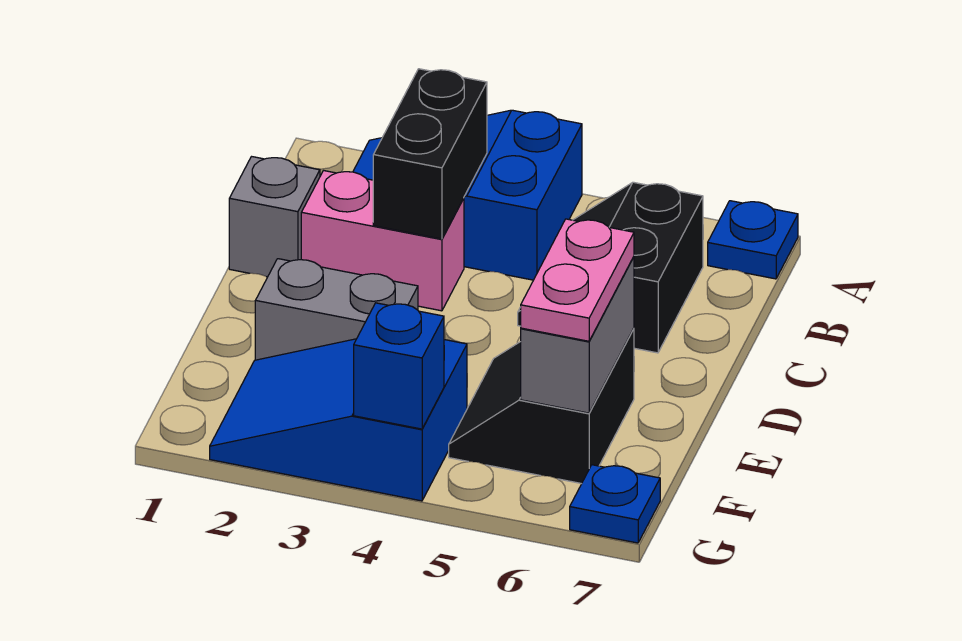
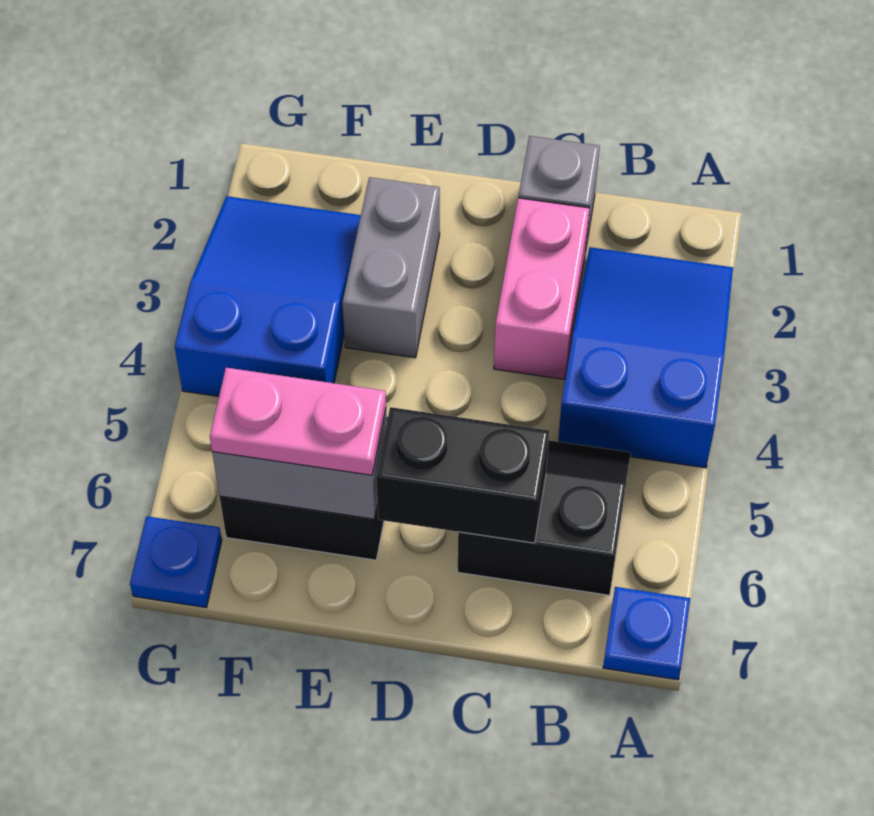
black 1x2 brick [373,69,487,239] -> black 1x2 brick moved to [376,407,549,543]
blue 1x1 brick [354,303,444,429] -> none

